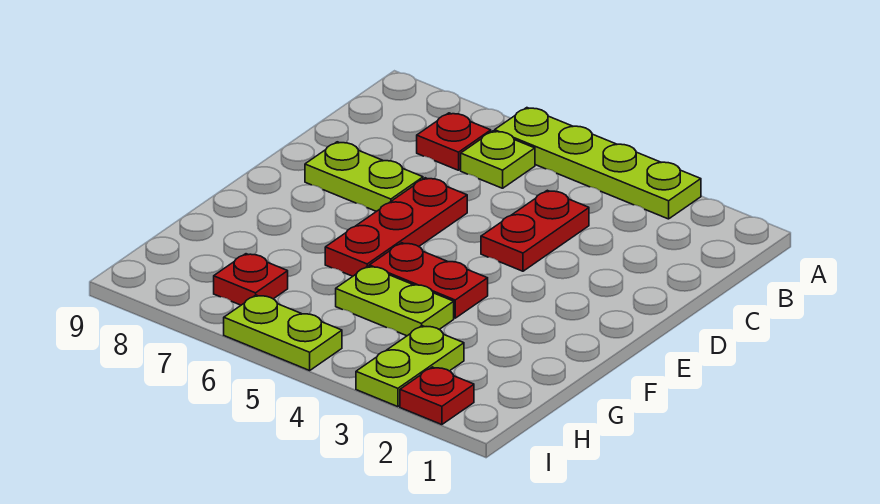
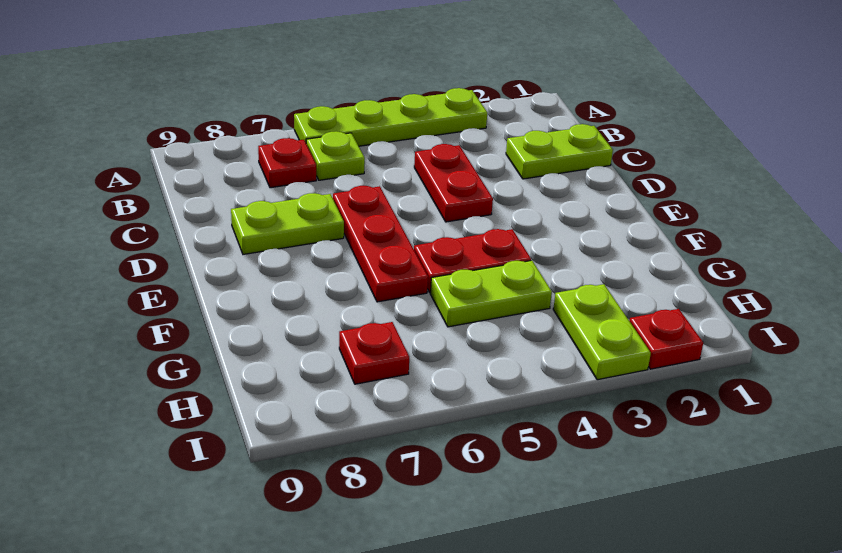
lime 1x2 plate [224,295,342,370] -> lime 1x2 plate moved to [506,124,613,179]

